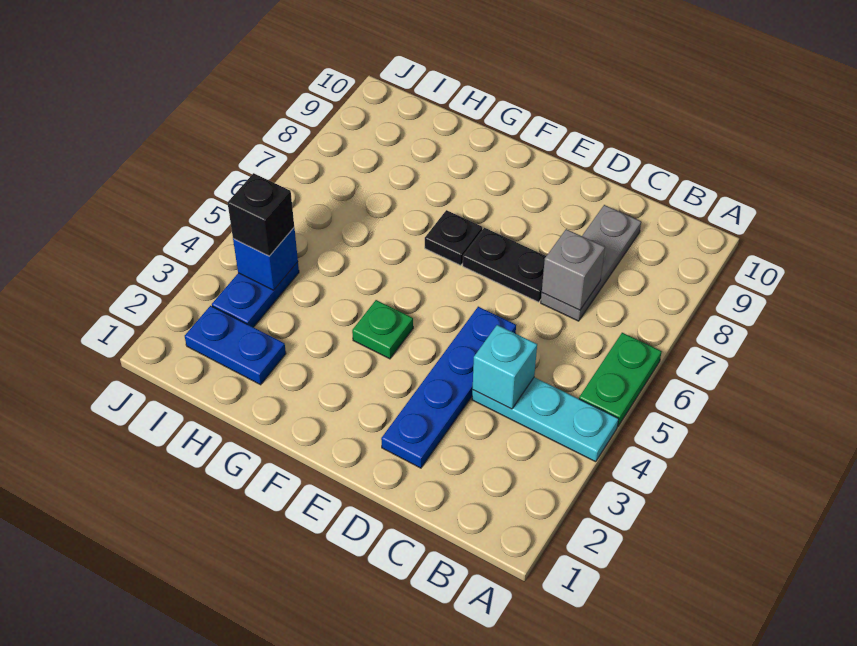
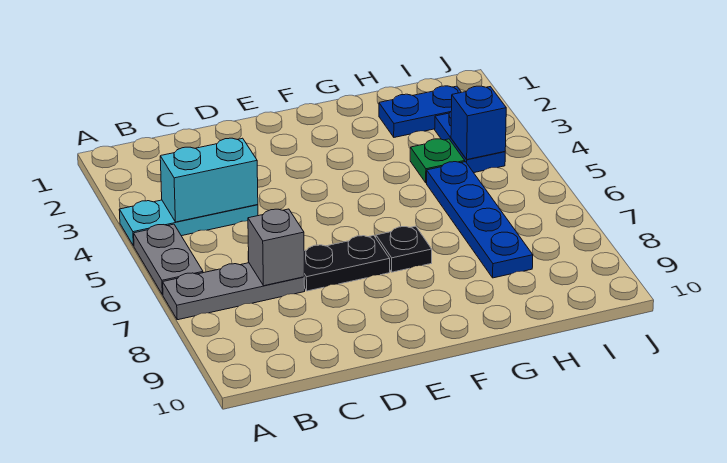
green 1x2 plate [579,333,662,427] -> grey 1x2 plate [134,224,203,295]
cyan 1x1 brick [473,325,537,409] -> cyan 1x2 brick [160,138,258,222]
grey 1x3 plate [541,205,641,321] -> grey 1x3 plate turned to [163,263,305,320]
blue 1x4 plate [381,307,516,468] -> blue 1x4 plate moved to [427,162,533,278]
green 1x1 plate [352,300,413,359] -> green 1x1 plate moved to [410,139,465,183]
black 1x1 brick [228,173,294,256] -> none

